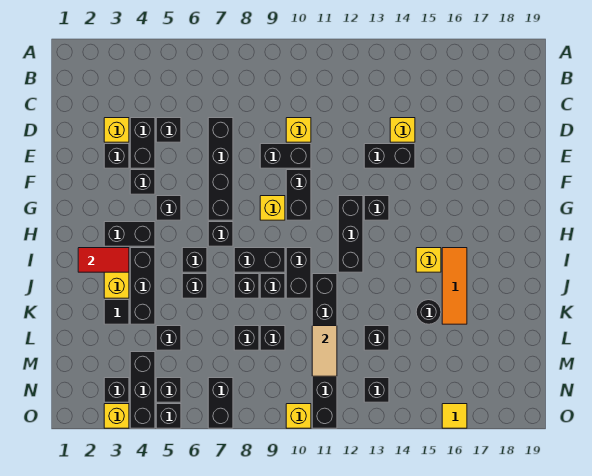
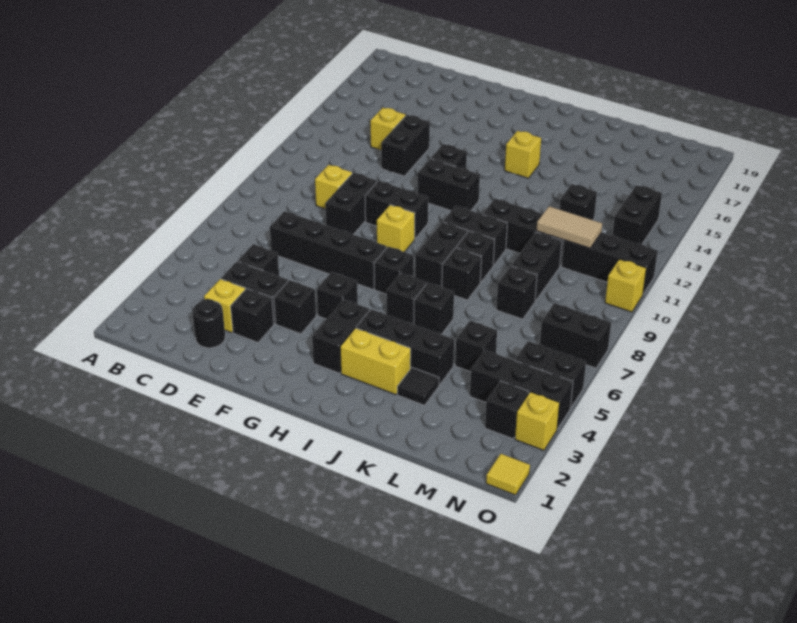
black 1x3 brick [338,196,363,272] -> black 1x2 brick [418,159,480,211]
red 1x2 tile [78,248,129,272] -> none
orange 1x3 tile [442,248,467,324] -> none
black 1x1 round brick [416,300,441,324] -> black 1x1 round brick moved to [192,299,225,348]
black 1x1 brick [260,326,285,350] -> black 1x2 brick [511,232,562,301]
black 1x1 brick [364,378,389,402] -> black 1x2 brick [613,185,662,244]
yellow 1x1 tile [442,404,467,428] -> yellow 1x1 tile moved to [486,454,530,495]

